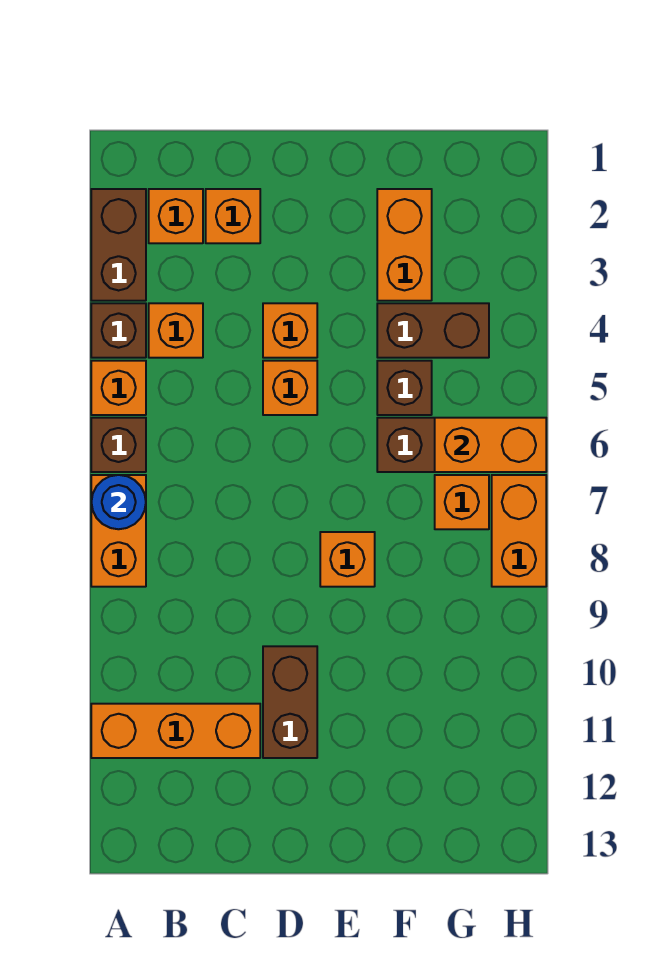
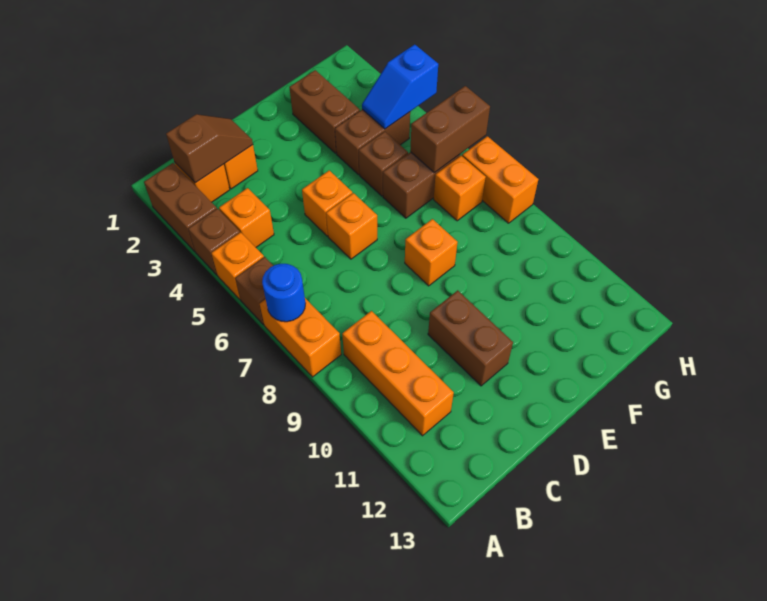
orange 1x3 brick [91,704,260,758] -> orange 1x3 brick turned to [342,311,454,436]
none -> brown 1x2 slope [166,114,253,183]
orange 1x1 brick [263,303,317,358] -> orange 1x1 brick moved to [326,193,377,259]
orange 1x2 brick [377,189,432,301] -> brown 1x2 brick [289,70,360,153]
none -> blue 1x2 slope [362,44,438,129]
orange 1x2 brick [435,418,546,472] -> brown 1x2 brick [410,86,490,173]

